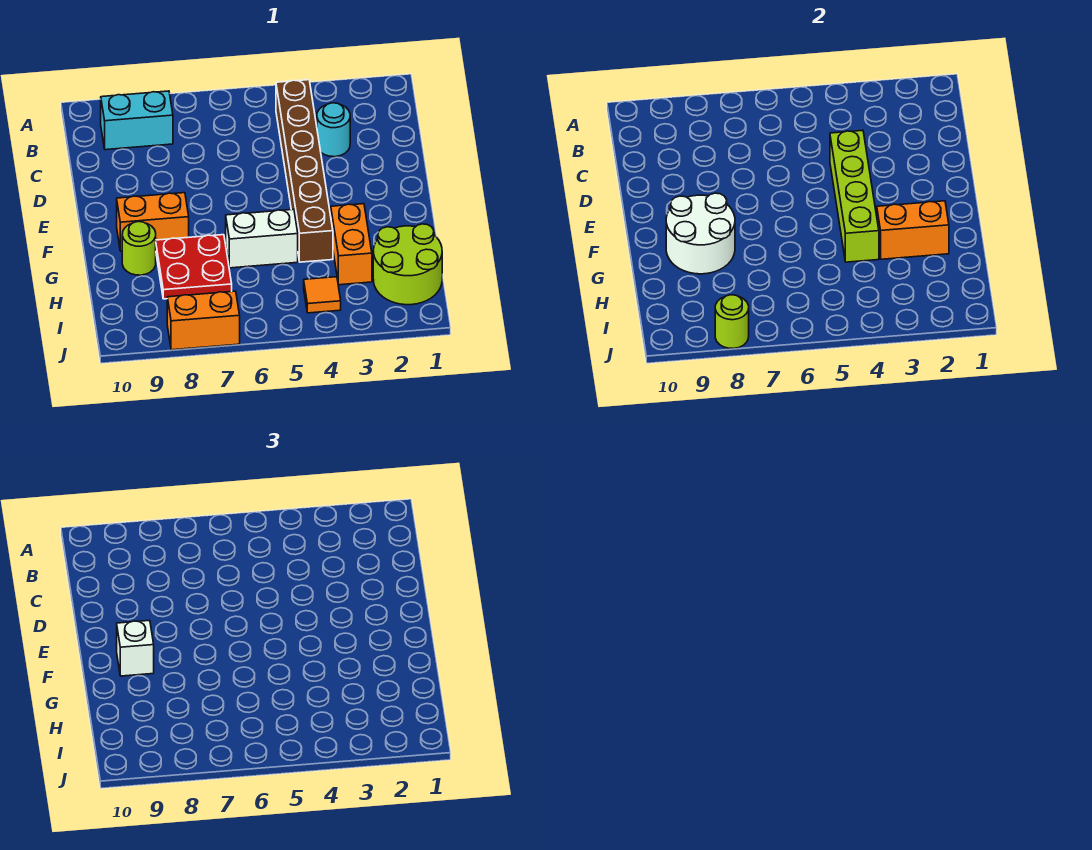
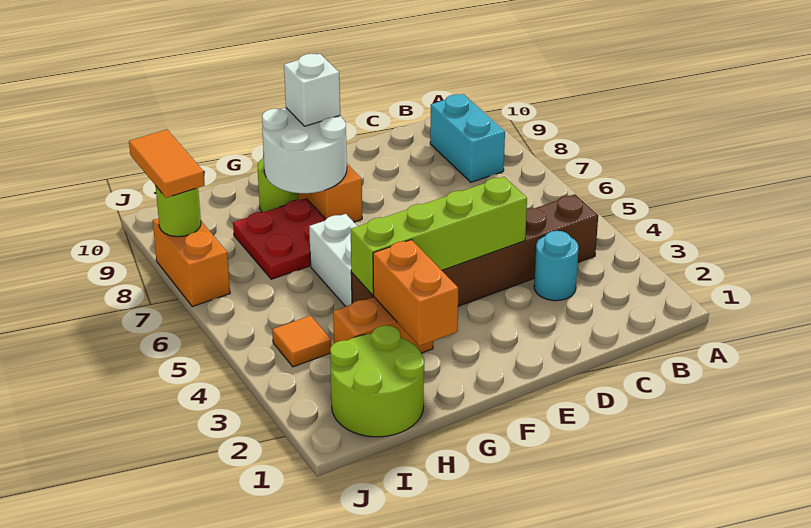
none -> orange 1x2 tile [129,129,205,198]

